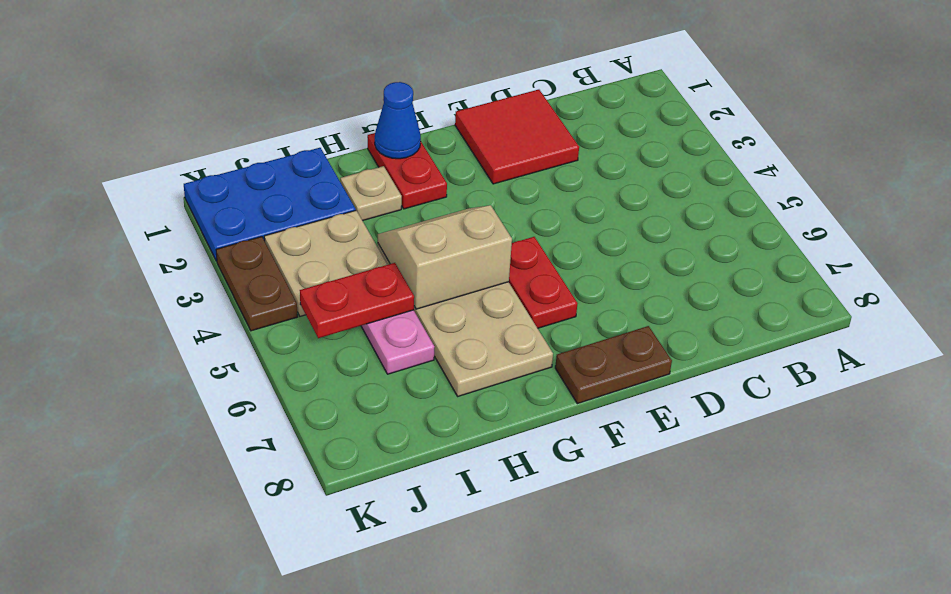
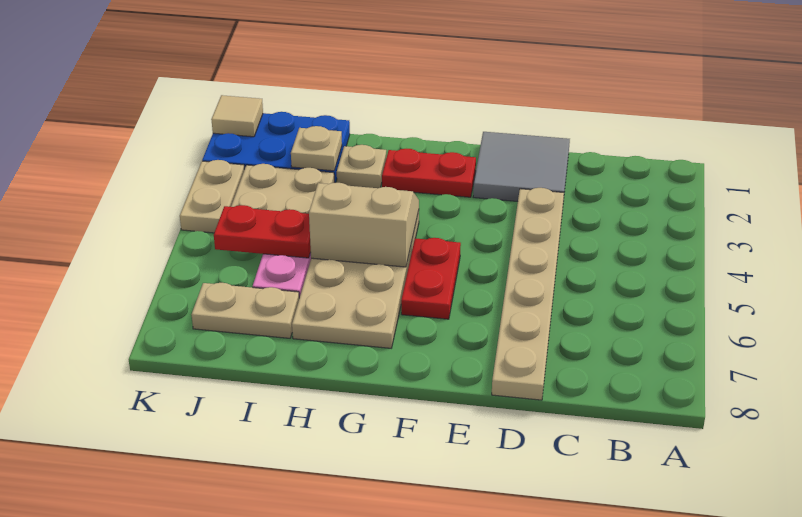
red 2x2 tile [455,90,579,184] -> grey 2x2 tile [473,132,570,201]
none -> tan 1x6 plate [492,188,564,400]
brown 1x2 plate [555,326,672,404] -> none
red 1x2 plate [368,133,447,209] -> red 1x2 plate turned to [382,149,476,197]
blue 1x1 cone [375,82,421,159] -> none
none -> tan 1x1 plate [291,126,342,171]
none -> tan 1x2 plate [191,283,299,338]
none -> tan 1x1 tile [211,95,263,137]
brown 1x2 plate [216,237,298,331] -> tan 1x2 plate [180,160,244,233]

